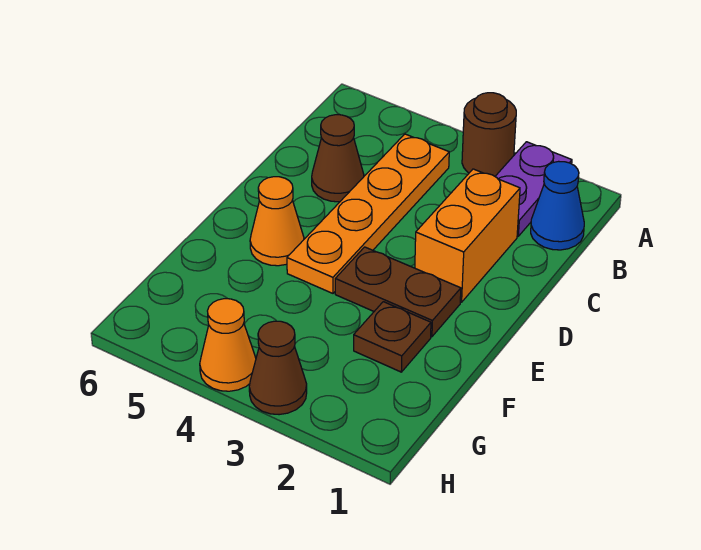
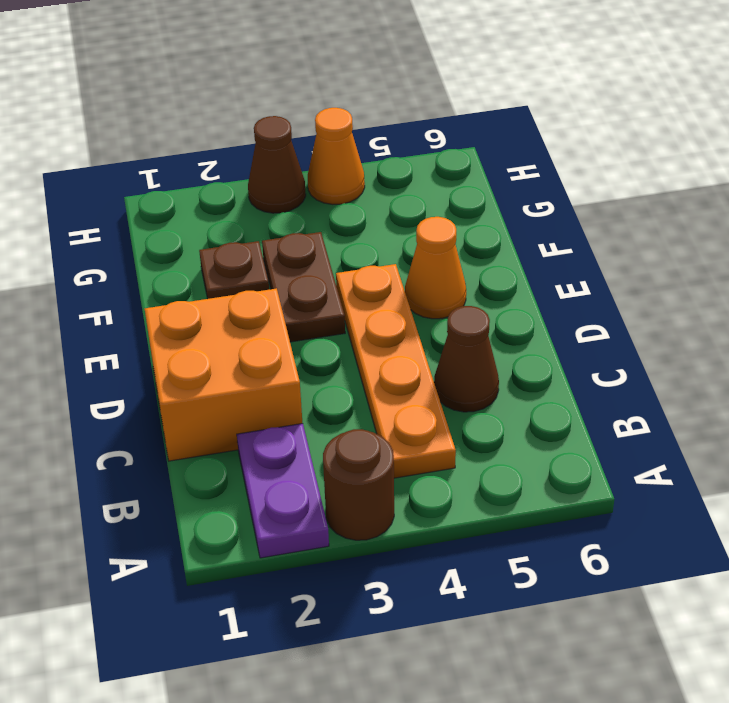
blue 1x1 cone [531,161,584,250] -> none
orange 1x2 brick [415,169,520,302] -> orange 2x2 brick [145,288,302,461]
brown 1x2 plate [335,247,461,337] -> brown 1x2 plate turned to [262,232,345,342]

